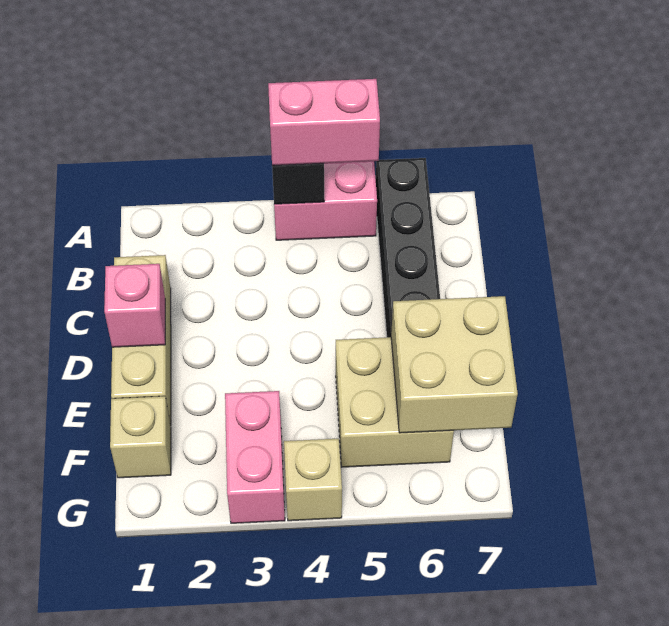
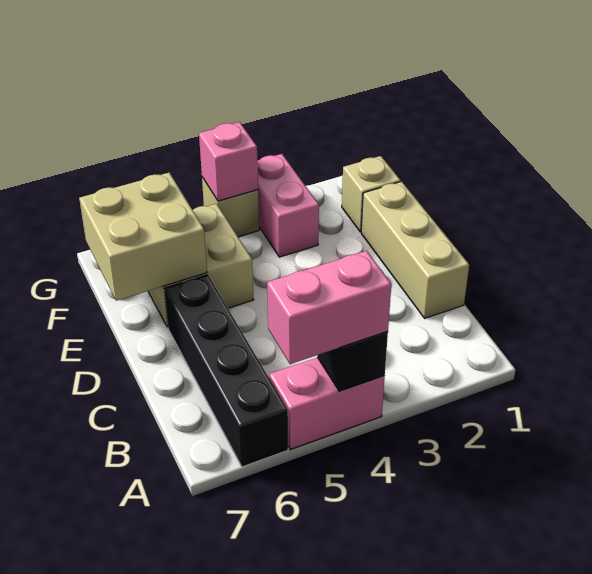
pink 1x1 brick [104,264,165,347] -> pink 1x1 brick moved to [199,122,258,201]

